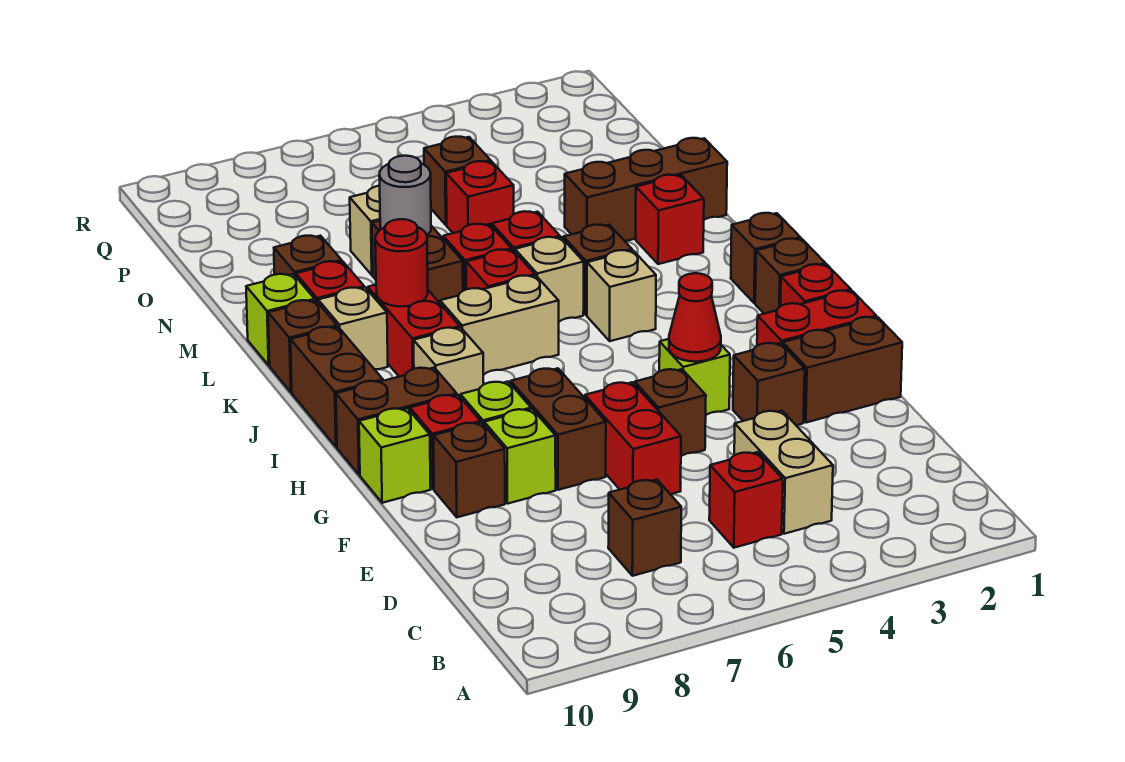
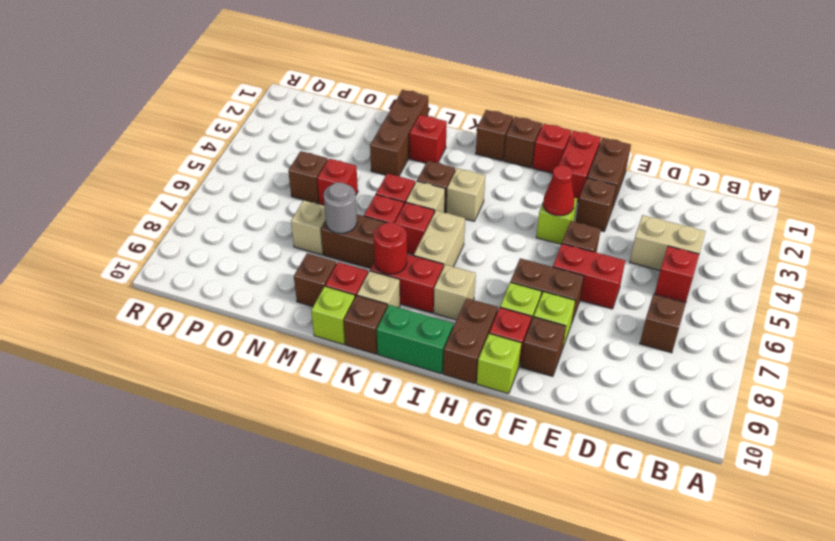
brown 1x2 brick [290,327,383,447] -> green 1x2 brick [377,305,453,373]

